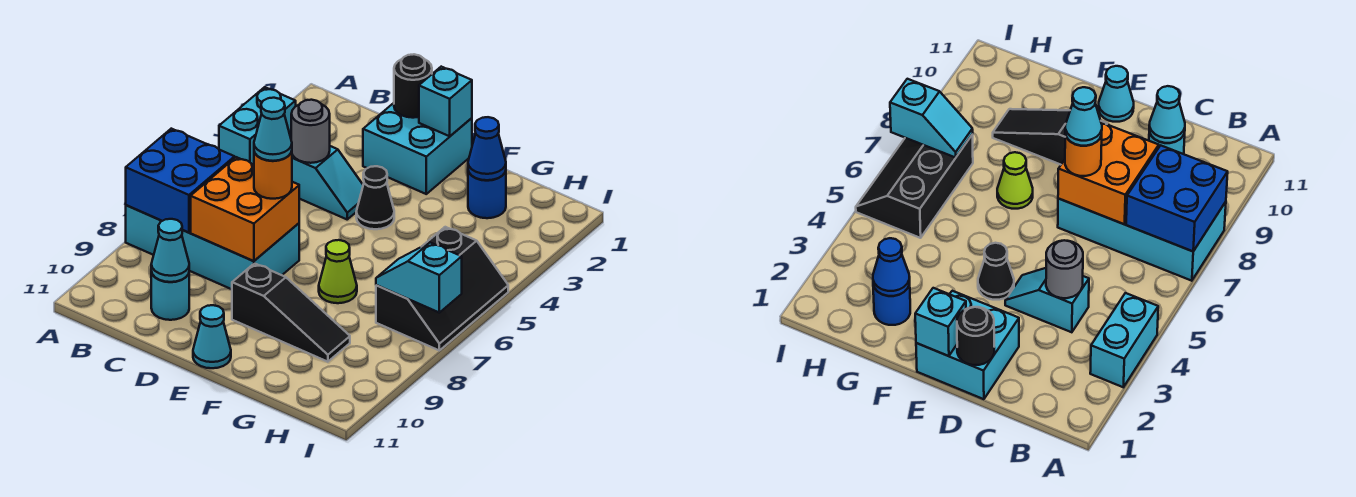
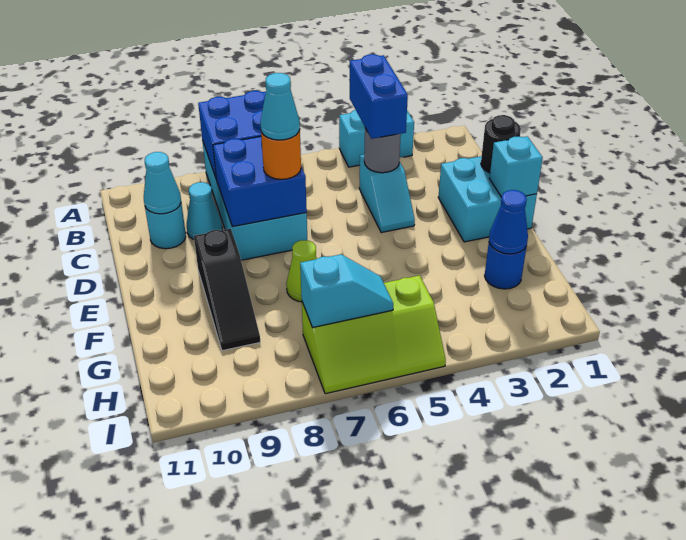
none -> blue 1x2 brick [350,54,408,139]
orange 2x2 brick [191,157,299,261] -> blue 2x2 brick [213,136,307,227]
black 1x1 cone [356,166,394,229] -> none
cyan 1x1 cone [193,305,231,368] -> cyan 1x1 cone moved to [187,182,222,239]
black 2x3 slope [376,227,508,350] -> lime 2x3 slope [302,275,446,394]
cyan 1x2 slope [376,243,462,313] -> cyan 1x2 slope turned to [300,254,393,328]

